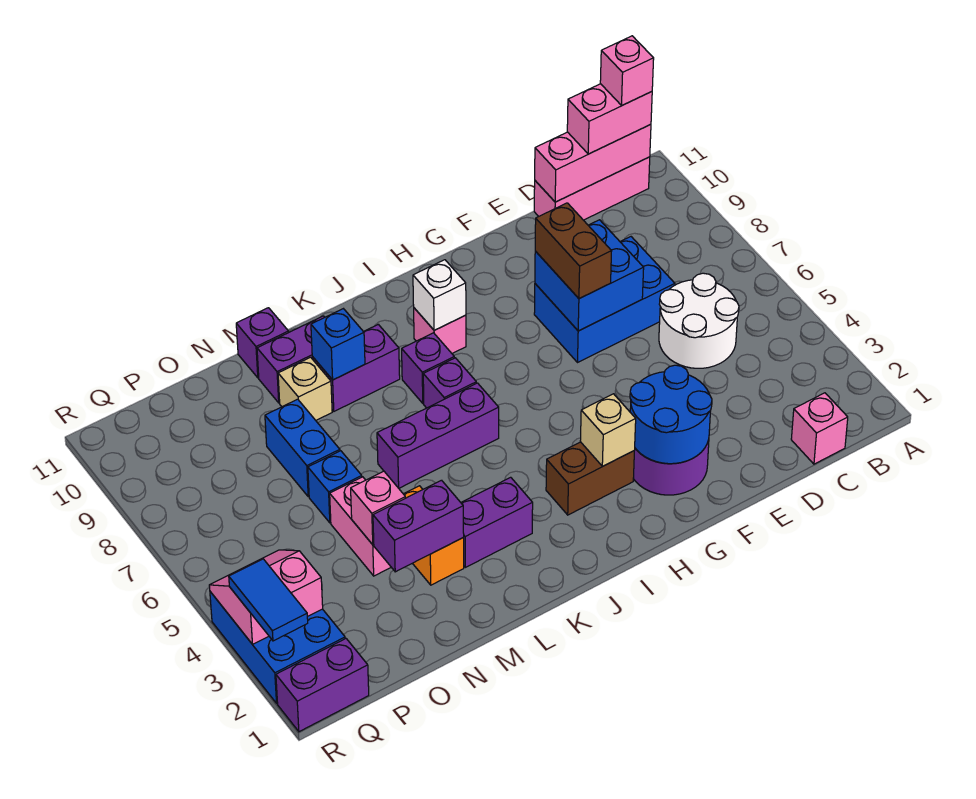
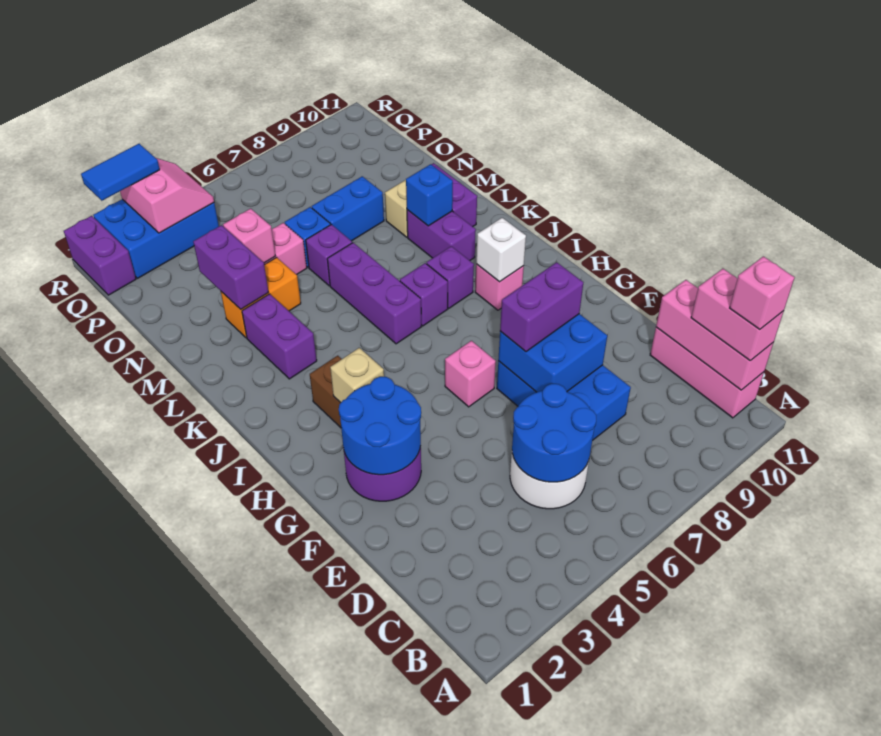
pink 1x1 brick [791,393,848,464] -> pink 1x1 brick moved to [445,341,496,407]
none -> blue 2x2 round brick [512,384,596,482]
brown 1x2 brick [535,203,612,299] -> purple 1x2 brick [500,262,583,352]
purple 1x1 brick [236,308,289,378] -> purple 1x1 brick moved to [306,224,352,286]

